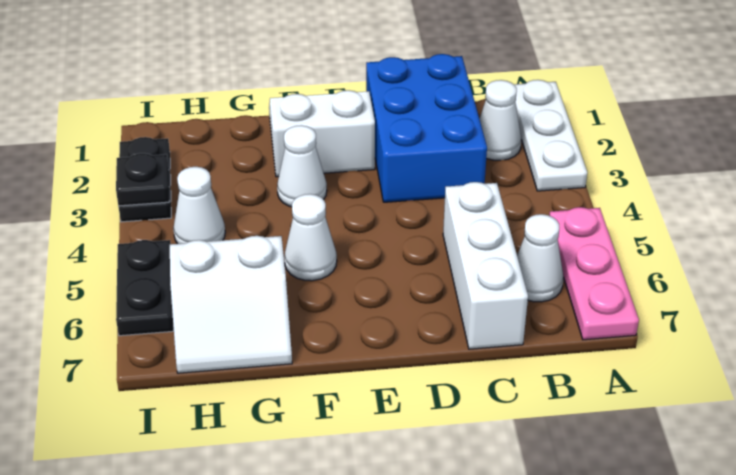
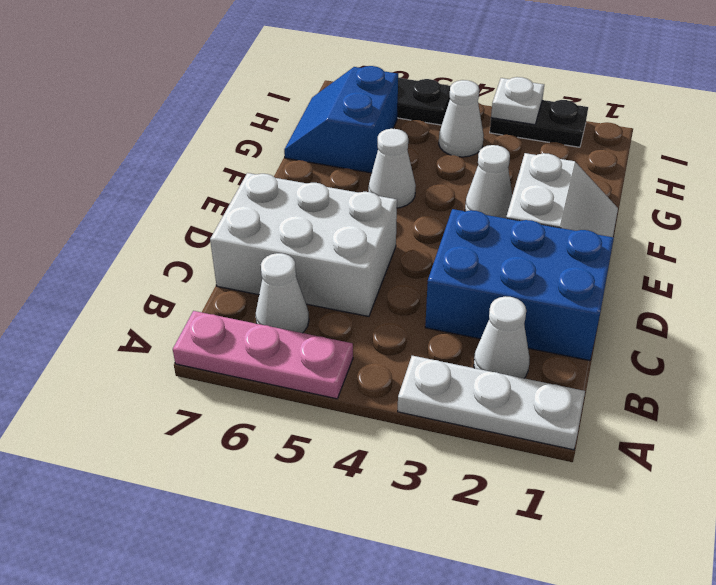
white 1x3 brick [443,182,528,349] -> white 2x3 brick [210,173,397,317]
white 2x2 slope [170,236,292,373] -> blue 2x2 slope [284,66,398,173]
black 1x1 plate [116,153,169,206] -> white 1x1 plate [491,77,544,125]

